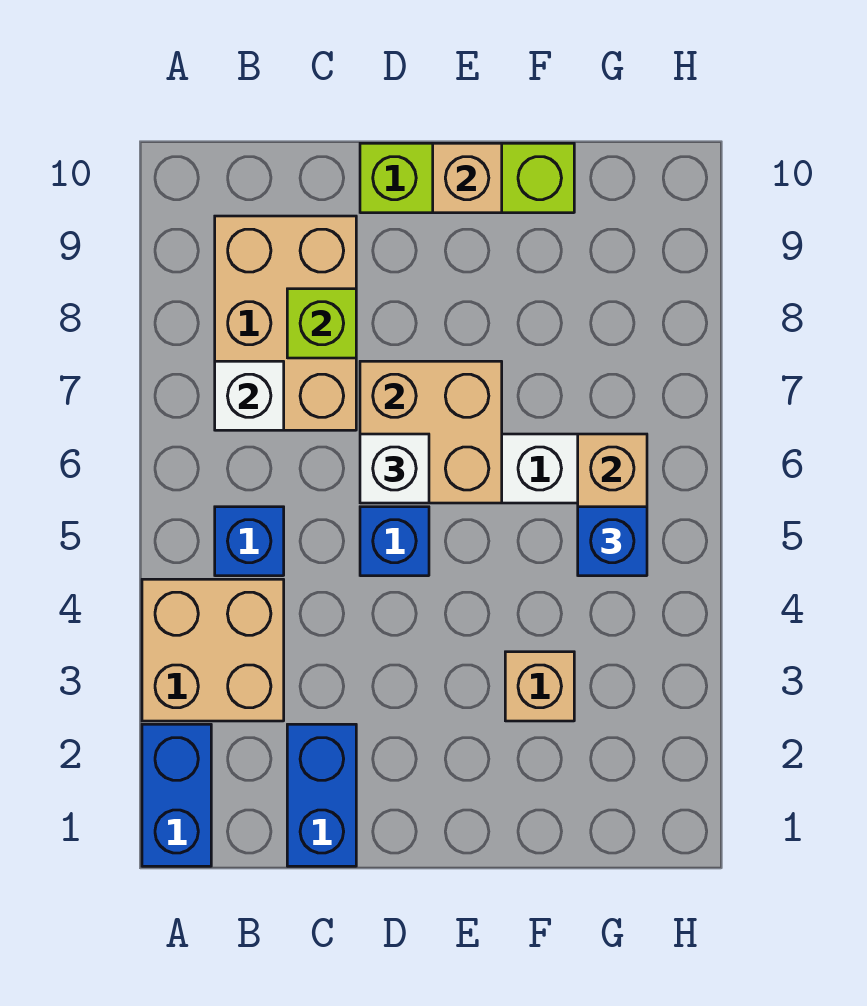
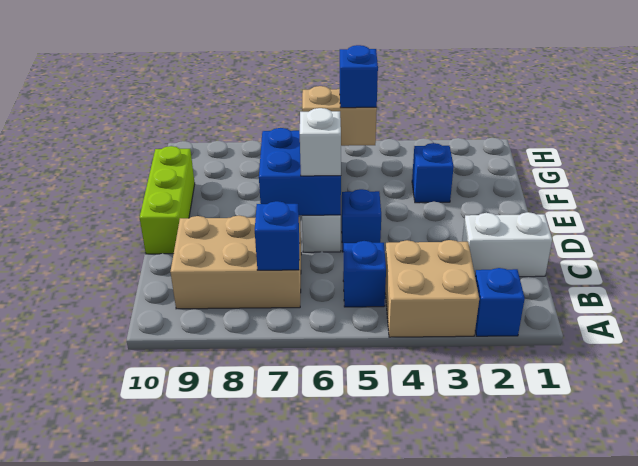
blue 1x2 brick [142,724,211,866] -> blue 1x1 brick [475,268,525,336]
white 1x1 brick [215,361,284,430] -> blue 1x1 brick [255,201,300,270]
blue 1x2 brick [287,724,356,866] -> white 1x2 brick [462,212,552,277]
lime 1x1 brick [287,289,356,358] -> none
tan 2x2 brick [360,361,502,503] -> blue 2x2 brick [259,128,341,215]
tan 1x1 brick [433,143,502,213] -> none
tan 1x1 brick [505,652,574,721] -> blue 1x1 brick [412,143,454,203]

